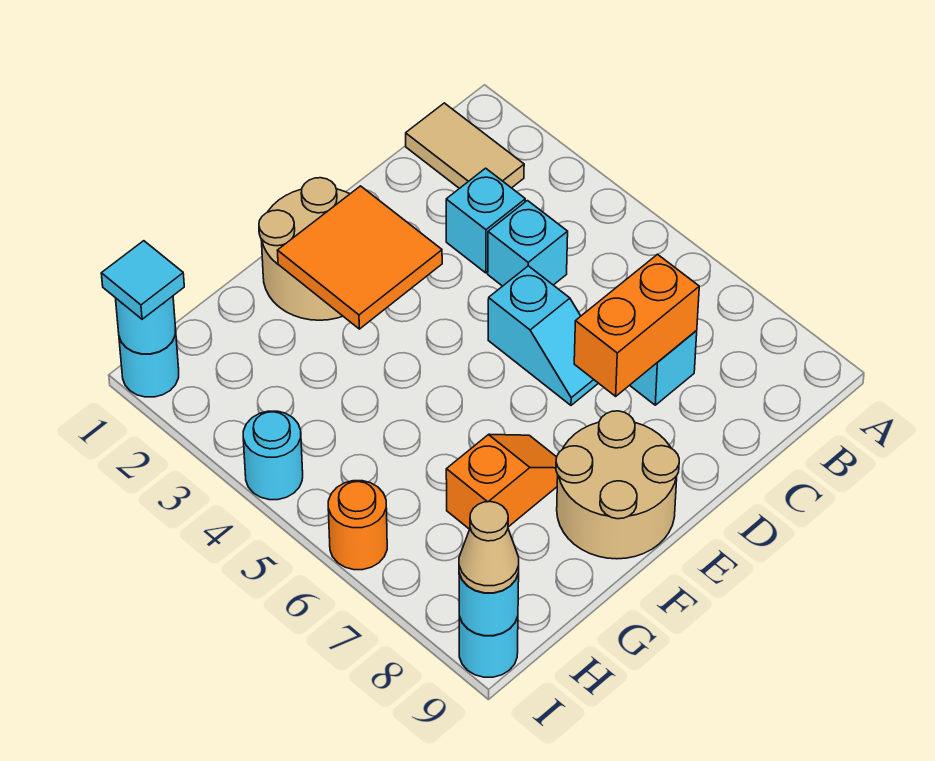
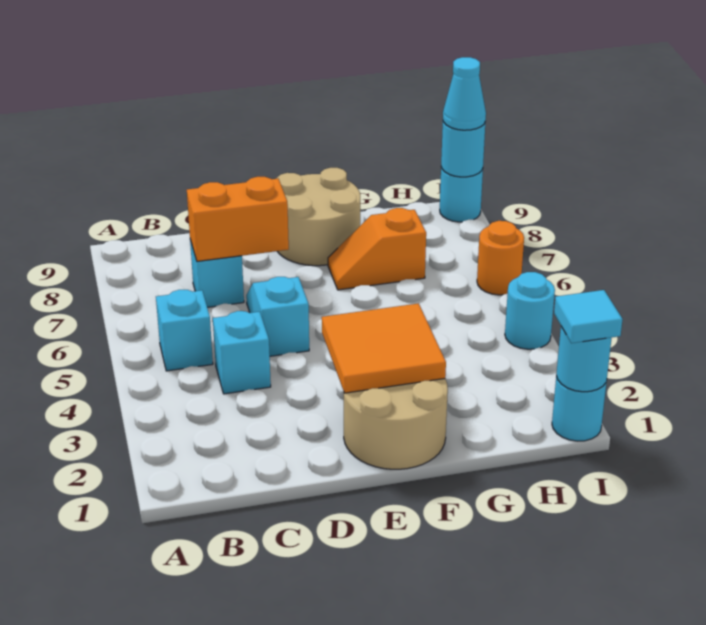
tan 1x2 tile [406,103,524,189] -> none
cyan 1x1 brick [446,168,525,273] -> cyan 1x1 brick moved to [156,290,213,371]
tan 1x1 cone [459,502,519,593] -> cyan 1x1 cone [443,57,486,130]

